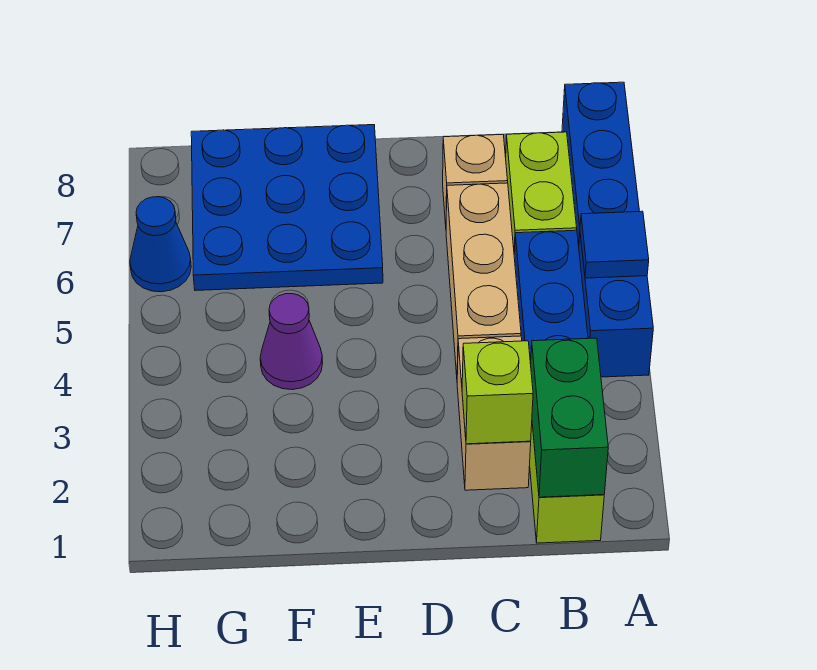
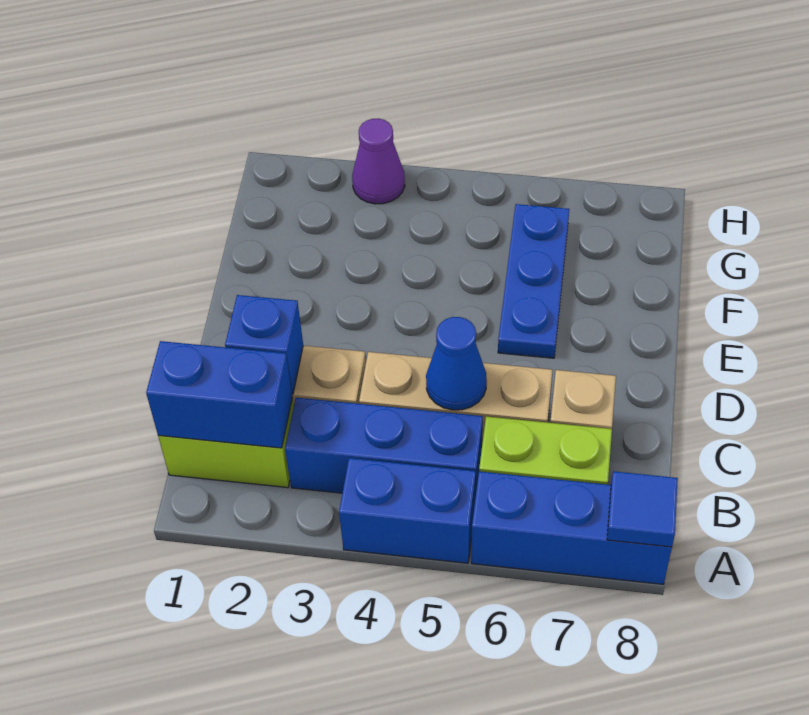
blue 1x1 tile [580,211,649,278] -> blue 1x1 tile moved to [607,471,678,547]
green 1x2 brick [531,338,608,497] -> blue 1x2 brick [146,341,293,448]
lime 1x1 brick [462,341,533,444] -> blue 1x1 brick [225,295,303,394]
blue 3x3 plate [191,125,383,291] -> blue 1x3 plate [498,204,569,358]
purple 1x1 cone [260,294,323,390] -> purple 1x1 cone moved to [352,119,405,204]
blue 1x1 cone [130,197,191,292] -> blue 1x1 cone moved to [426,317,487,410]

